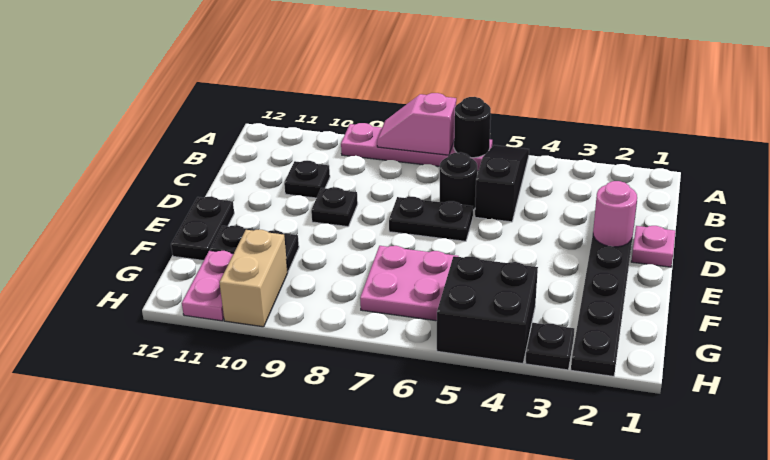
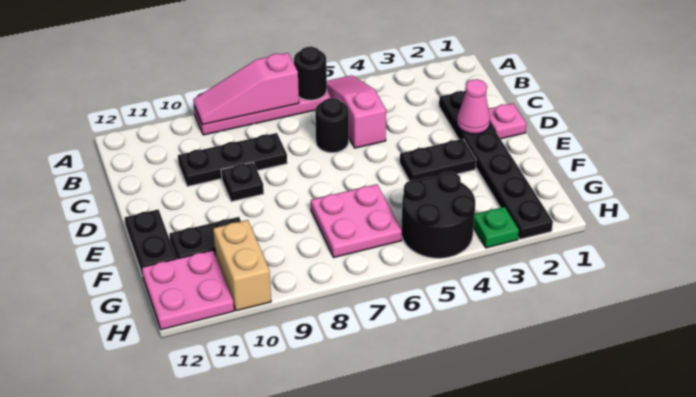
black 1x3 slope [475,145,529,222] -> pink 1x3 slope [327,75,386,148]
pink 1x2 slope [377,93,456,155] -> pink 1x3 slope [193,53,299,125]
black 1x1 plate [284,161,330,198] -> black 1x3 plate [178,133,287,186]
pink 1x1 round brick [593,181,637,247] -> pink 1x1 cone [457,79,490,134]
black 1x2 plate [389,197,473,241] -> black 1x2 plate moved to [400,139,476,181]
black 2x2 brick [437,256,538,364] -> black 2x2 round brick [401,172,475,258]
pink 1x2 plate [182,251,233,321] -> pink 2x2 plate [142,250,234,330]
black 1x1 plate [525,323,574,370] -> green 1x1 plate [474,207,519,248]

